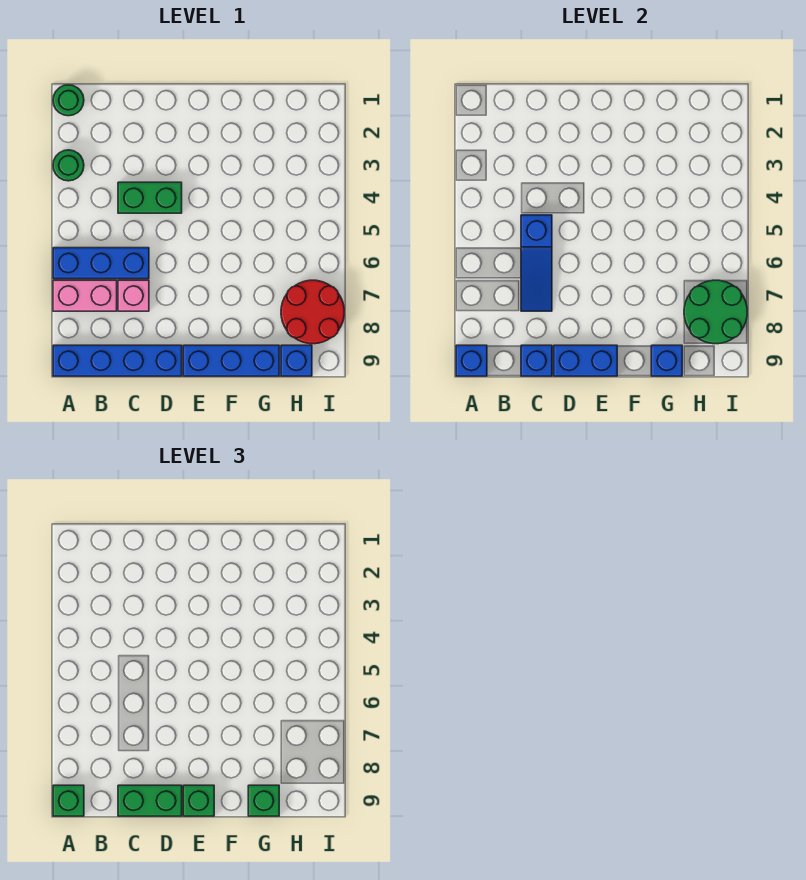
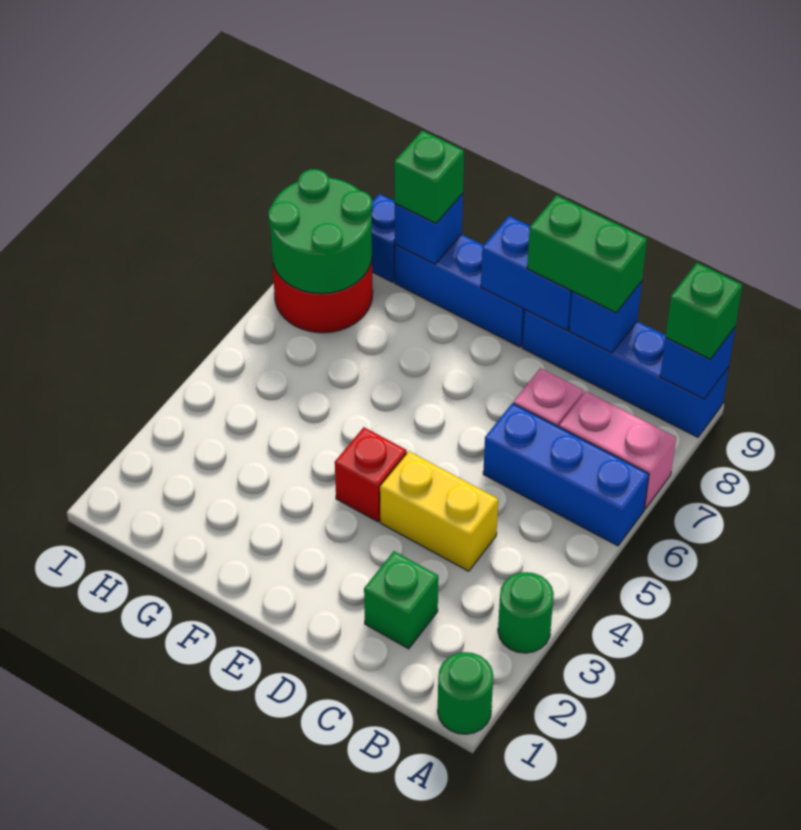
green 1x2 brick [118,182,182,213] -> yellow 1x2 brick [380,451,498,571]
blue 1x3 slope [521,215,552,311] -> none
none -> red 1x1 brick [335,427,407,522]
green 1x1 brick [183,785,214,816] -> green 1x1 brick moved to [364,551,438,649]

